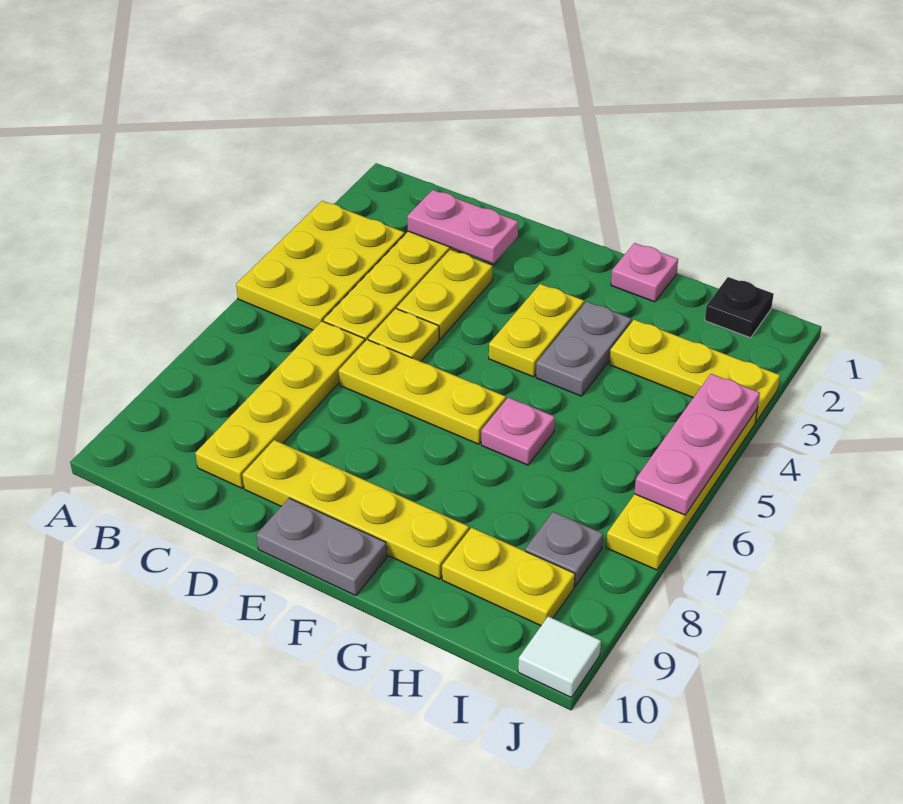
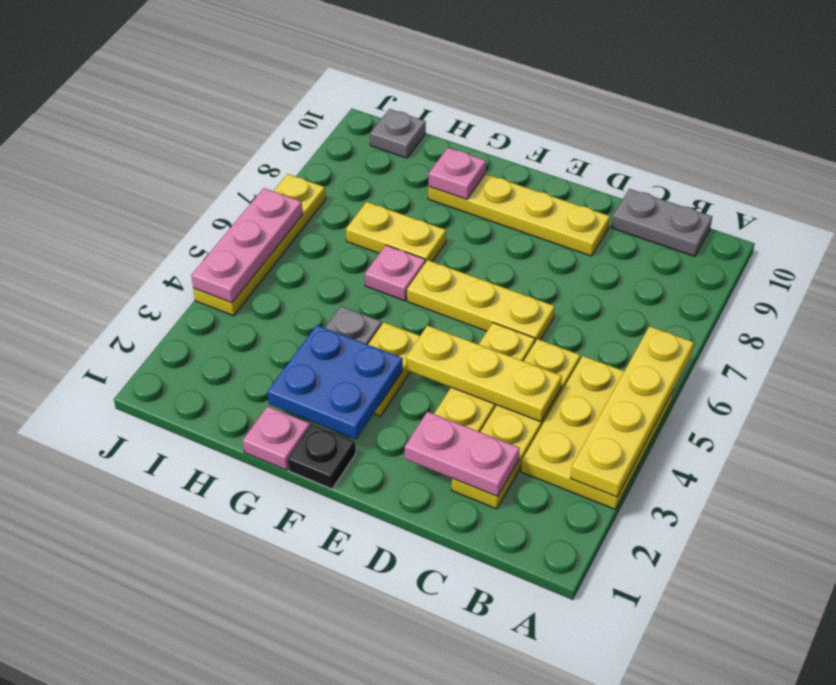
yellow 1x4 plate [195,321,365,488] -> yellow 1x4 plate moved to [570,326,694,497]
grey 1x2 plate [257,498,387,596] -> grey 1x2 plate moved to [611,189,712,256]
none -> blue 2x2 plate [267,325,403,439]
none -> pink 1x1 plate [429,148,486,199]
yellow 1x3 plate [609,320,780,422] -> yellow 1x3 plate moved to [406,325,562,422]
yellow 1x2 plate [442,528,575,626] -> yellow 1x2 plate moved to [346,202,446,263]
black 1x1 plate [705,277,774,338] -> black 1x1 plate moved to [288,424,356,489]
grey 1x1 plate [525,512,603,586] -> grey 1x1 plate moved to [370,109,426,158]
white 1x1 tile [518,616,601,698] -> none

